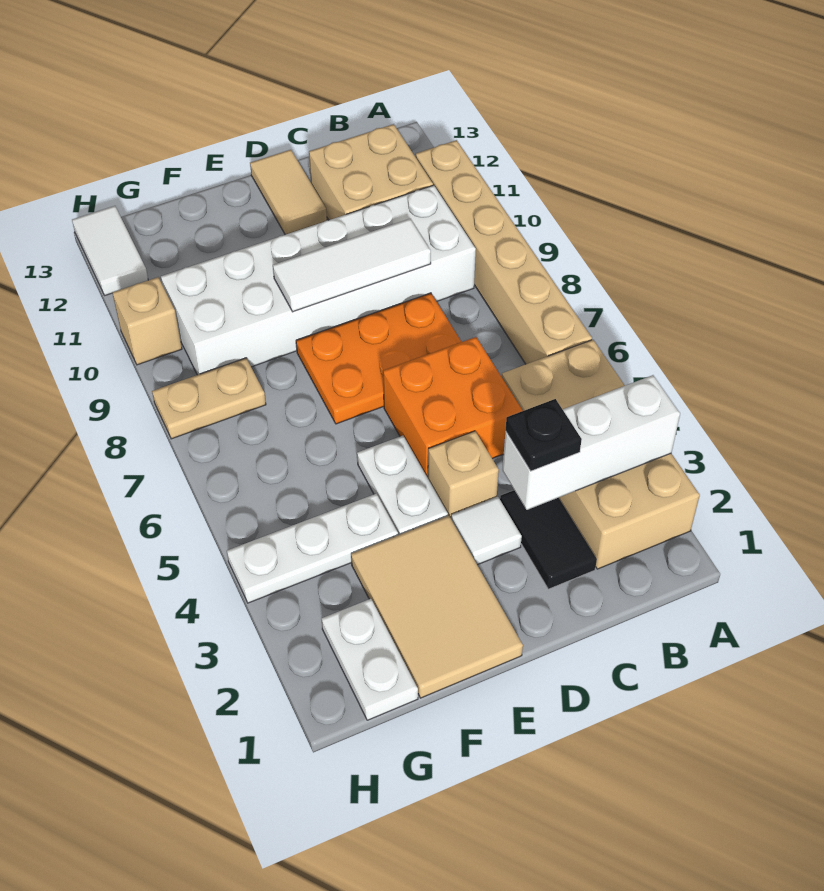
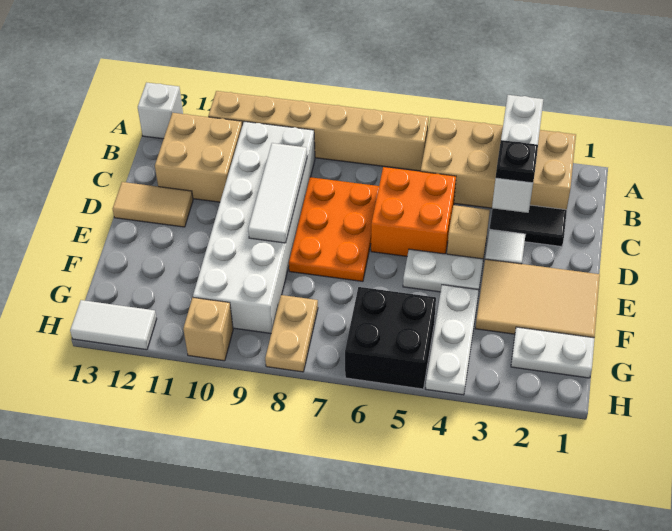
none -> white 1x1 brick [138,83,183,139]
none -> black 2x2 brick [345,287,436,389]

